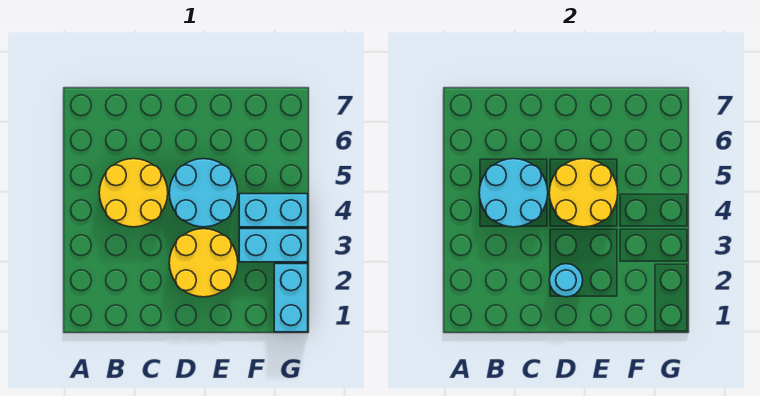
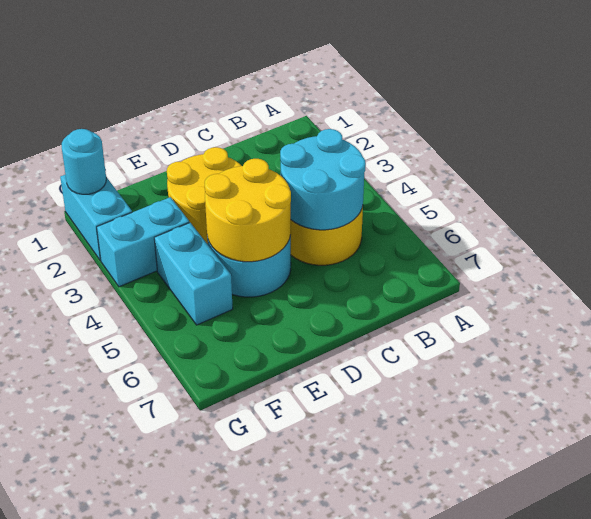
cyan 1x1 round brick [549,264,583,297] -> cyan 1x1 round brick moved to [62,129,106,194]
cyan 1x2 brick [239,194,308,227] -> cyan 1x2 brick turned to [154,223,233,325]

